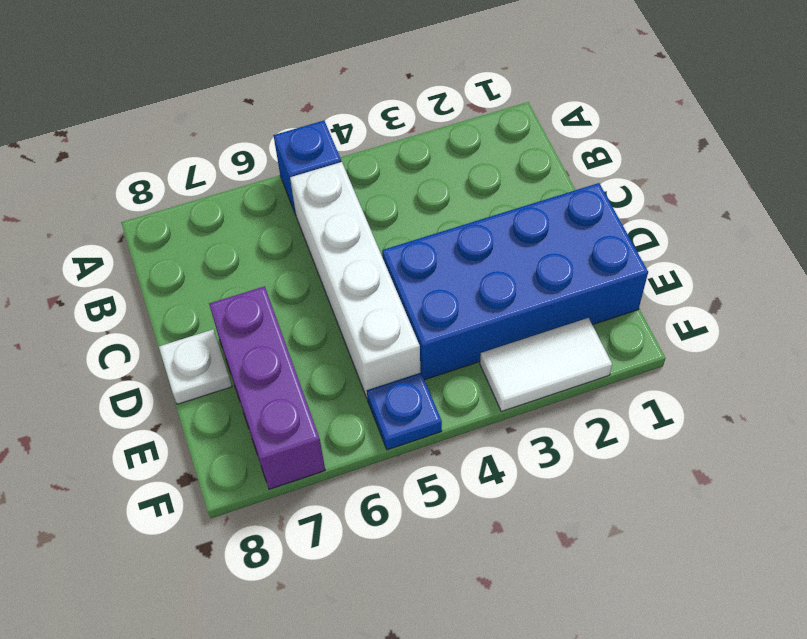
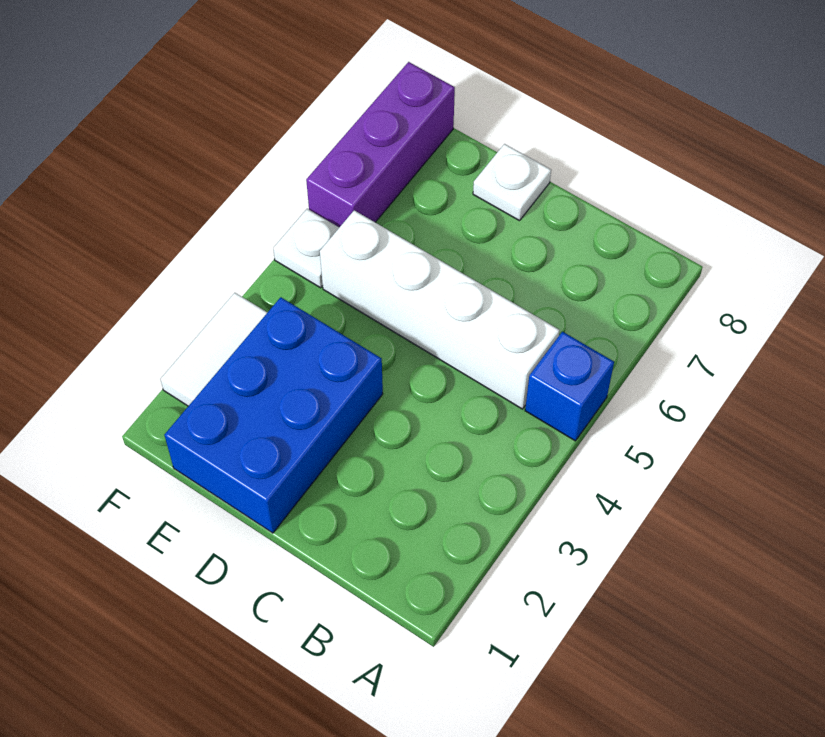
blue 2x4 brick [382,183,648,380] -> blue 2x3 brick [164,297,383,533]
purple 1x3 brick [209,286,325,489] -> purple 1x3 brick turned to [306,62,455,227]
blue 1x1 plate [367,373,442,450] -> white 1x1 plate [273,209,339,288]

